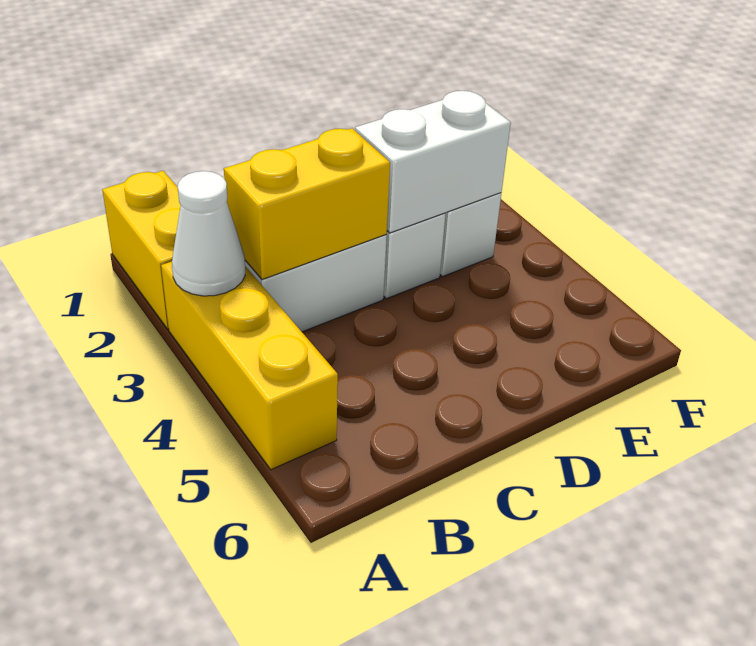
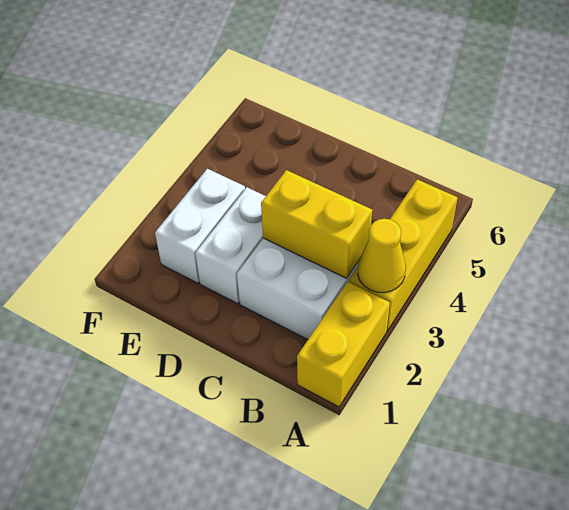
white 1x1 cone [172,171,245,296] -> yellow 1x1 cone [357,219,406,293]
white 1x2 brick [355,91,511,233] -> none

